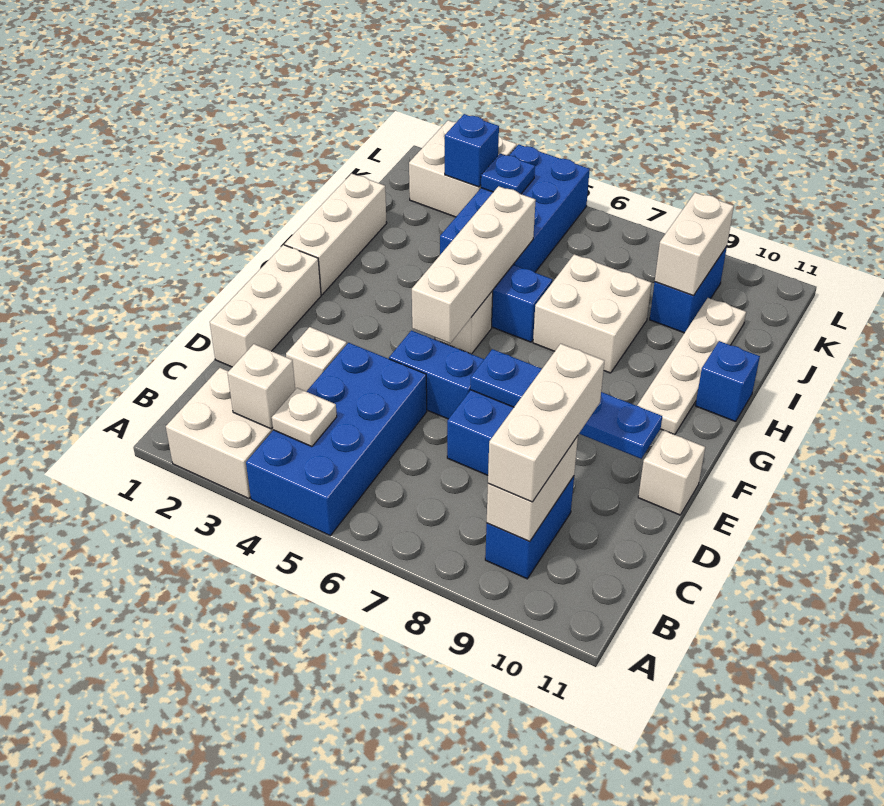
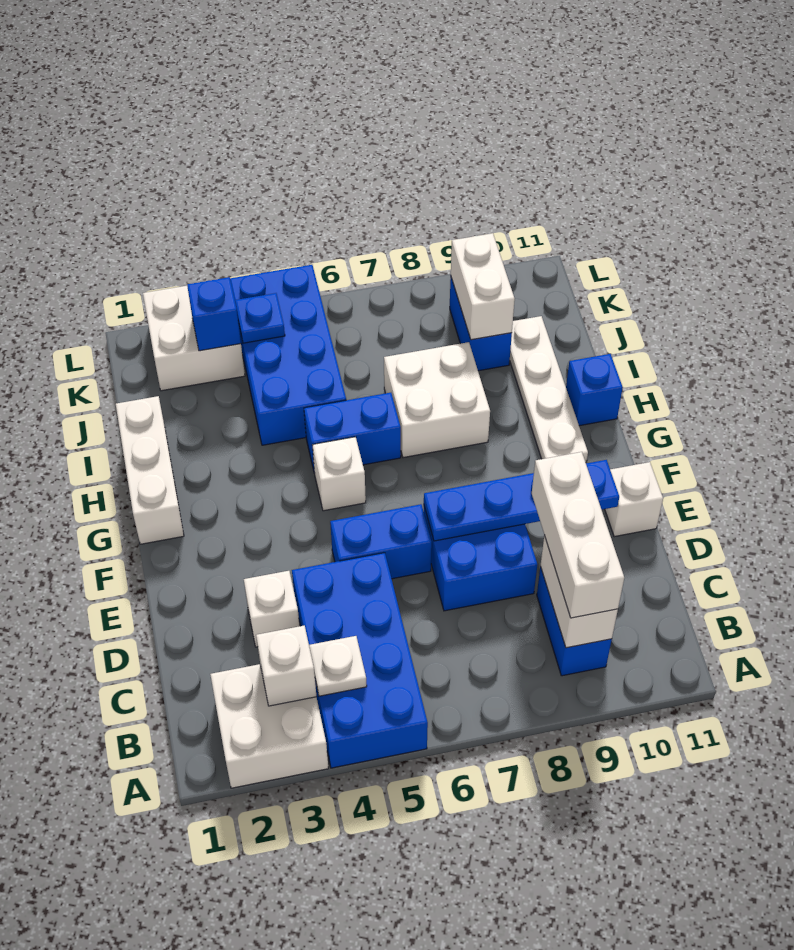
white 1x3 brick [210,245,321,367] -> none
white 1x4 brick [412,186,536,343] -> none

